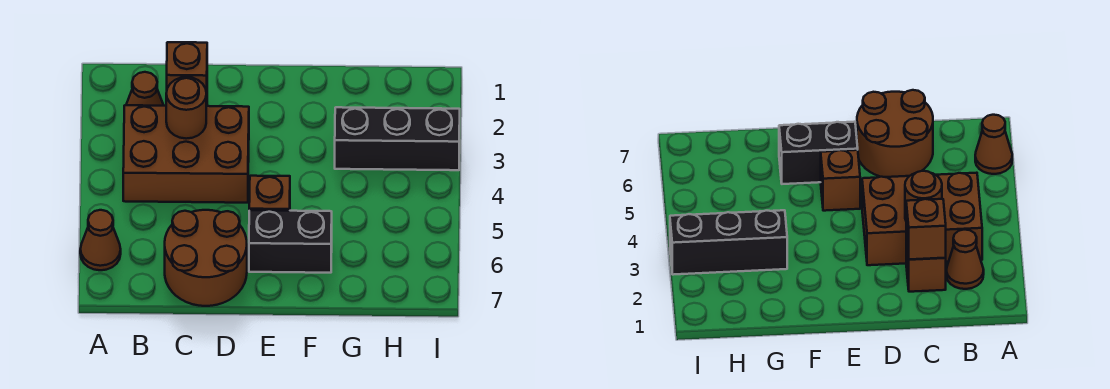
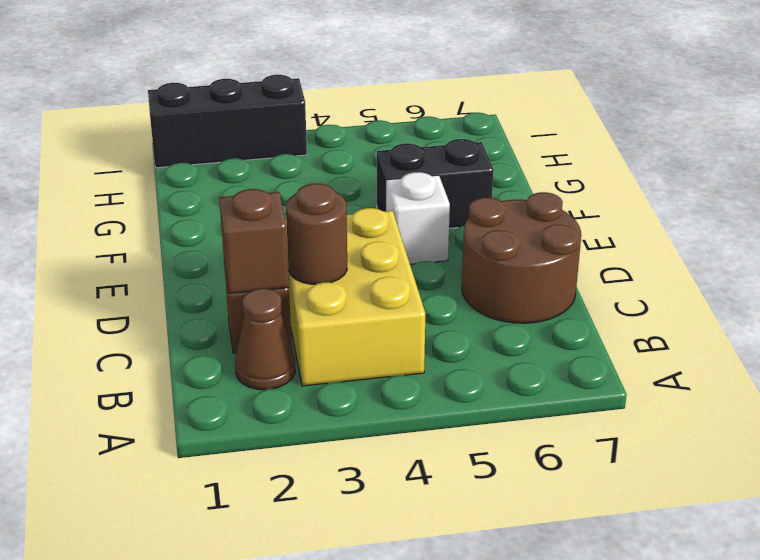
brown 1x1 cone [80,210,121,270] -> none
brown 2x3 brick [123,105,249,203] -> yellow 2x3 brick [285,208,426,386]
brown 1x1 brick [249,176,290,211] -> white 1x1 brick [386,172,450,264]
black 1x2 brick [249,210,332,273] -> black 1x2 brick turned to [377,139,494,228]
black 1x3 brick [335,107,460,170] -> black 1x3 brick turned to [148,75,307,168]

